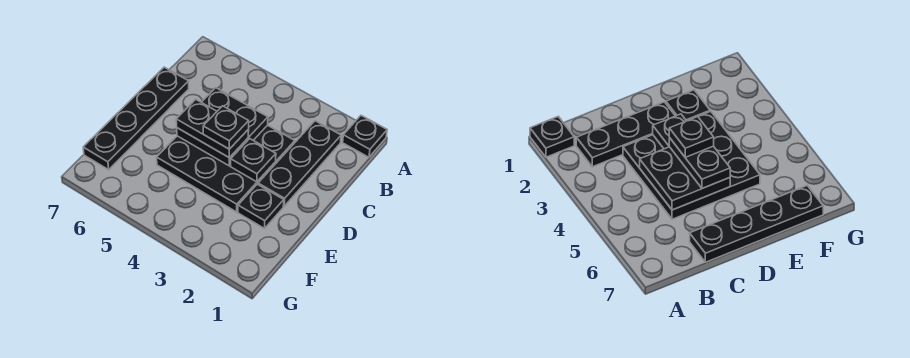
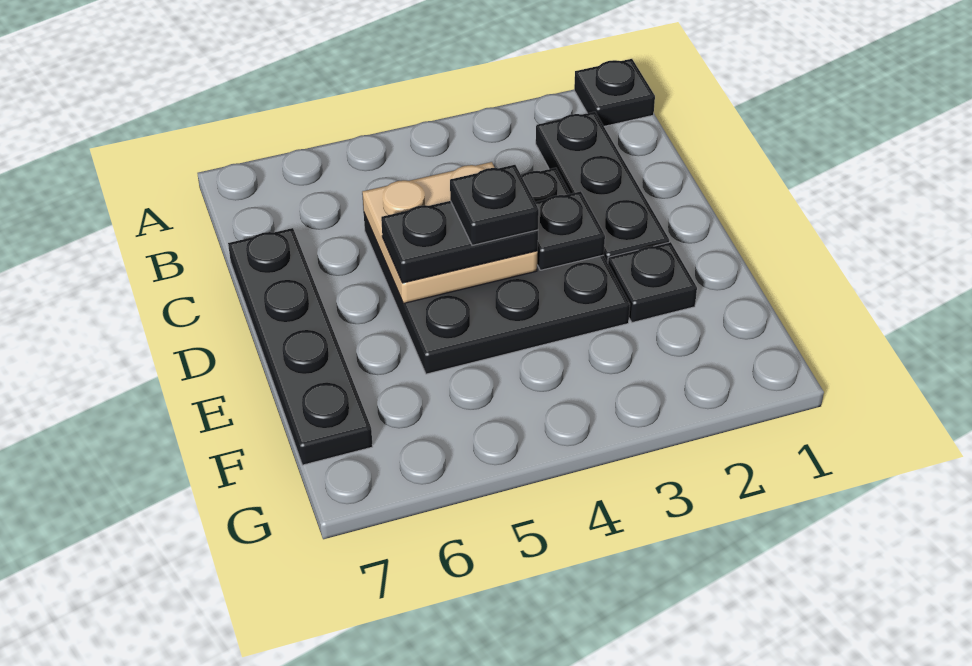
black 2x2 plate [177,88,268,166] -> tan 2x2 plate [362,162,538,303]

